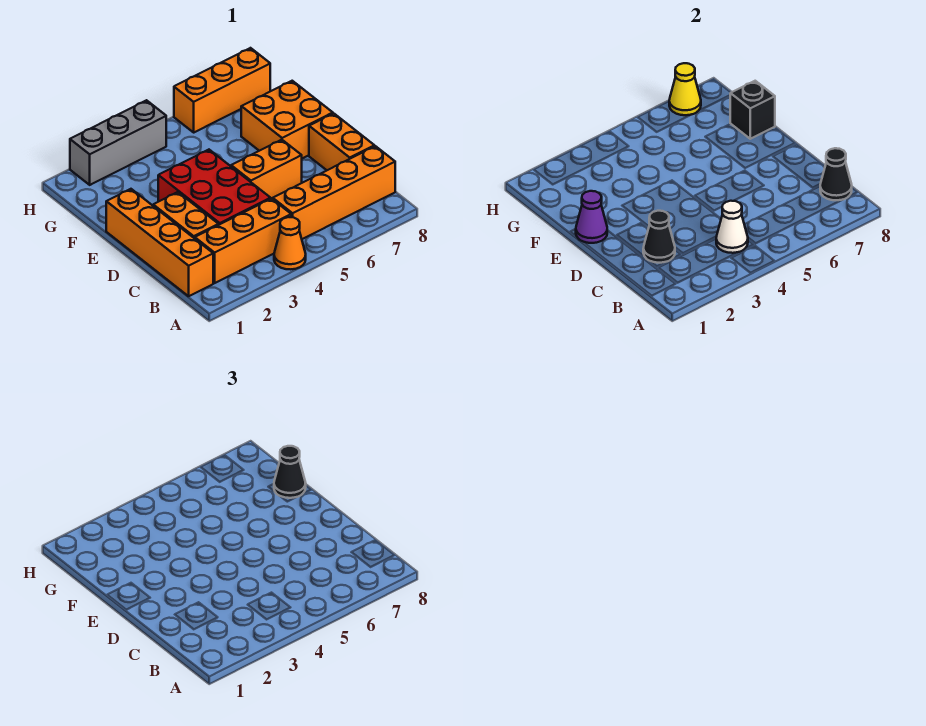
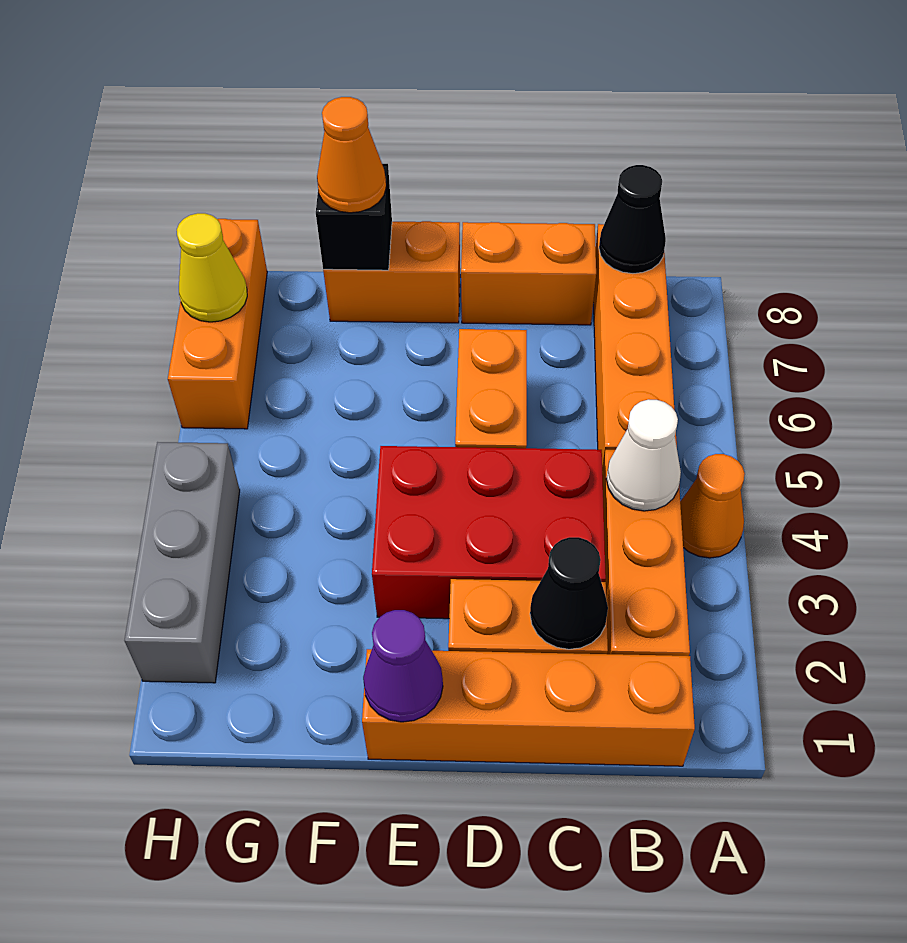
orange 2x2 brick [241,81,333,159] -> orange 1x2 brick [323,221,460,323]
black 1x1 cone [274,446,306,498] -> orange 1x1 cone [317,97,386,213]

